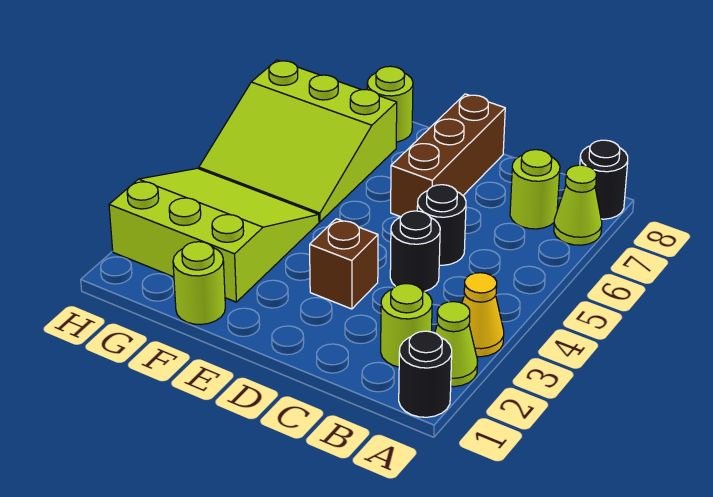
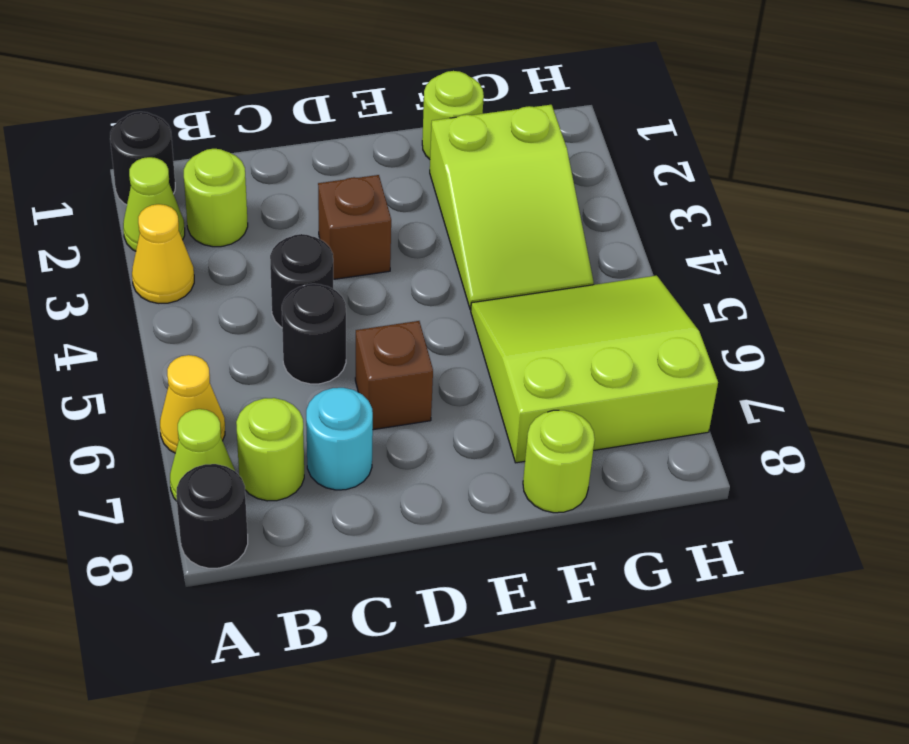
none -> yellow 1x1 cone [160,355,225,453]
none -> cyan 1x1 round brick [306,388,373,490]
brown 1x3 brick [391,94,505,217] -> brown 1x1 brick [355,321,433,430]
lime 3x3 slope [109,168,319,302] -> lime 2x3 slope [430,105,594,310]

